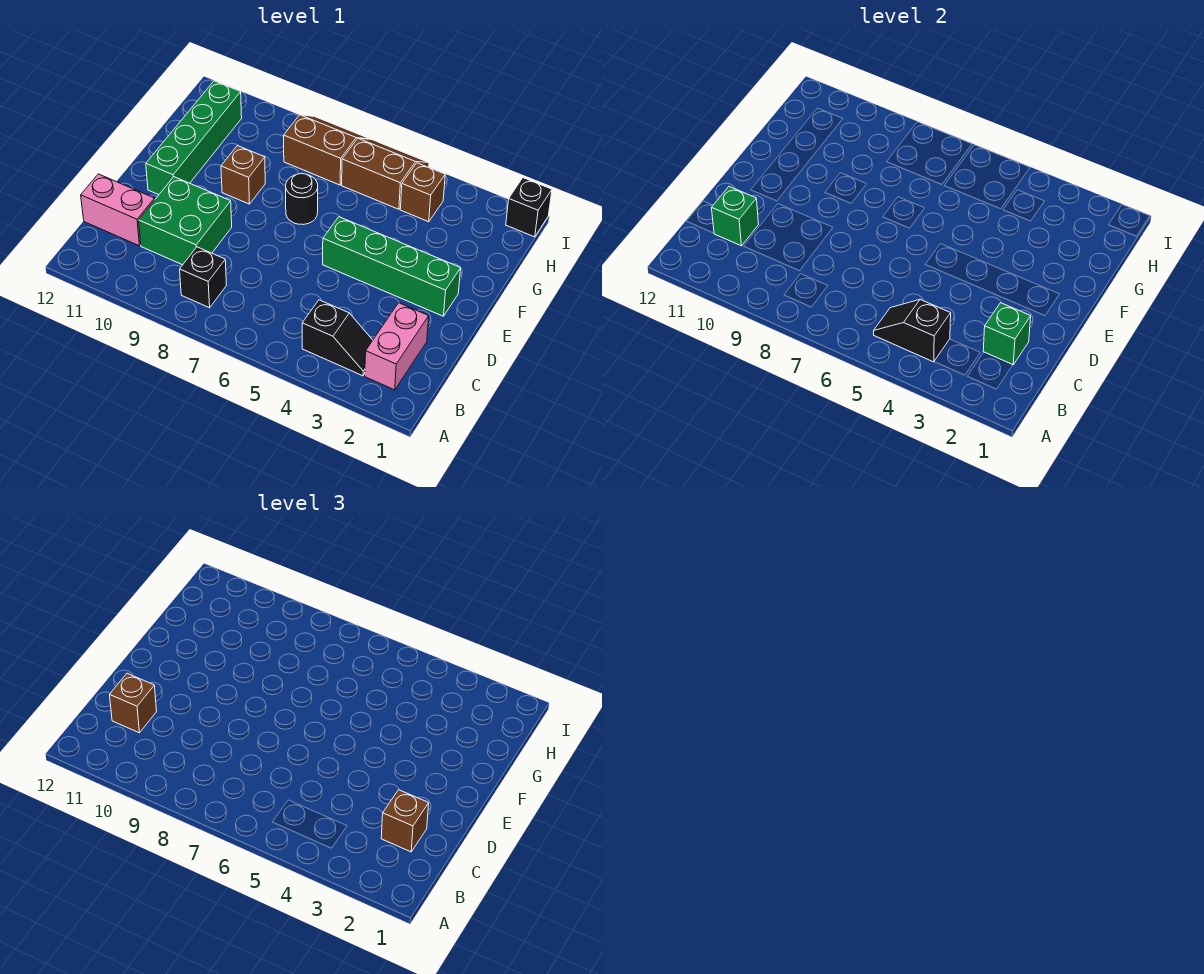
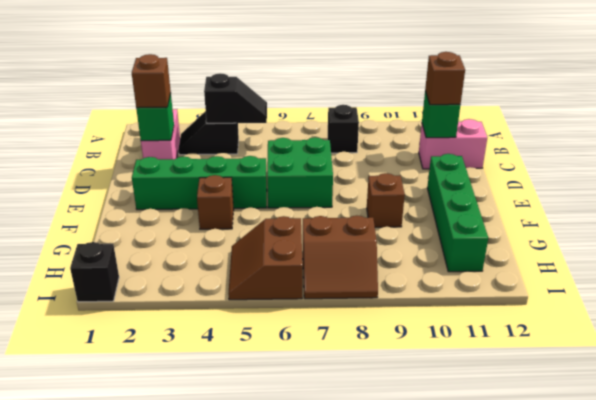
green 2x2 brick [139,177,232,265] -> green 2x2 brick moved to [267,137,333,208]
black 1x1 round brick [286,173,318,225] -> none
brown 1x1 brick [400,163,445,222] -> brown 1x1 brick moved to [197,175,234,229]
brown 2x2 slope [342,138,429,209] -> brown 2x2 slope turned to [228,216,303,300]

